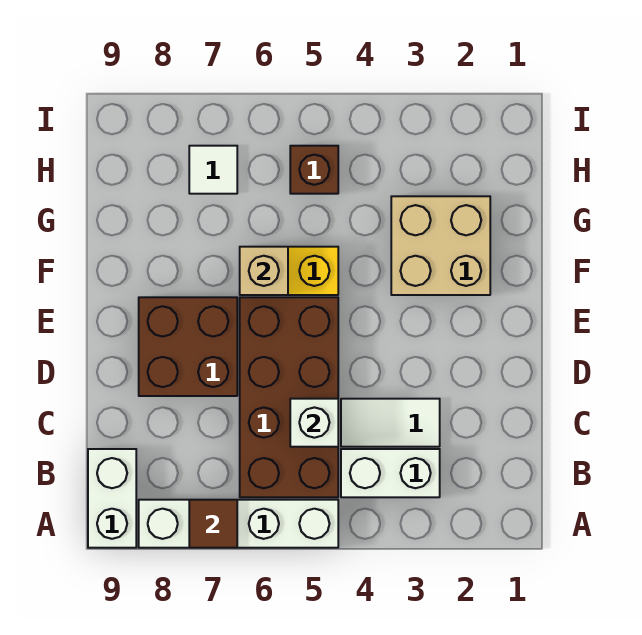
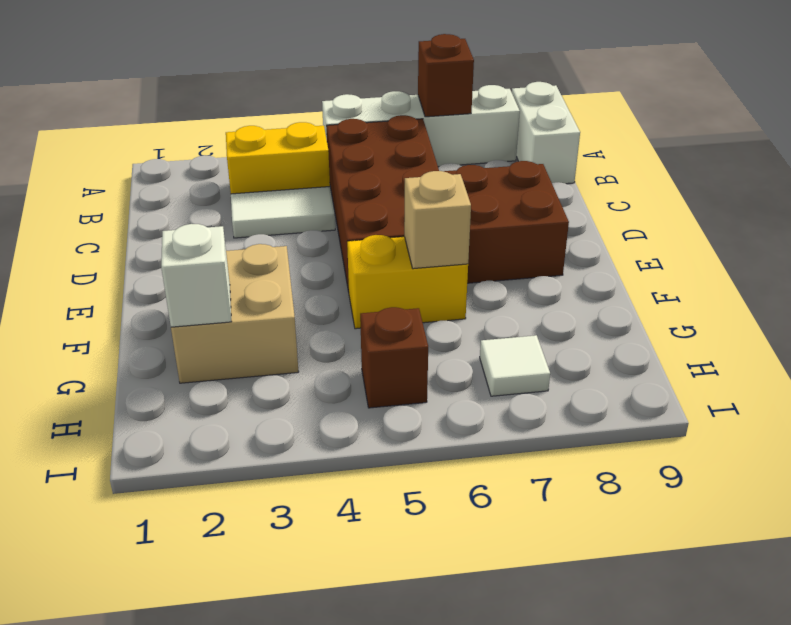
brown 1x1 tile [189,500,237,548] -> brown 1x1 brick [418,34,474,117]
white 1x2 brick [341,449,440,497] -> yellow 1x2 brick [226,122,330,194]
white 1x1 brick [290,399,338,447] -> white 1x1 brick moved to [161,224,231,327]

